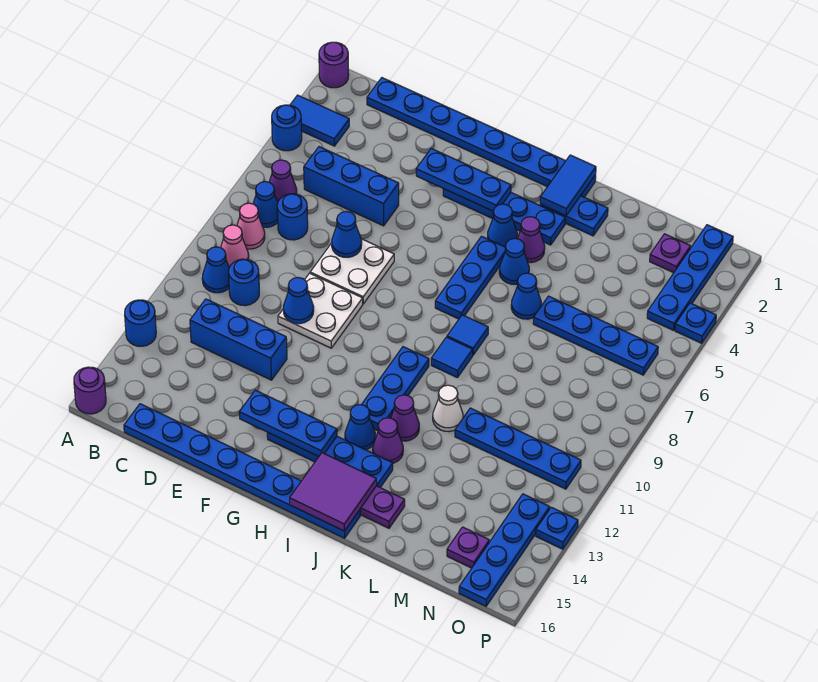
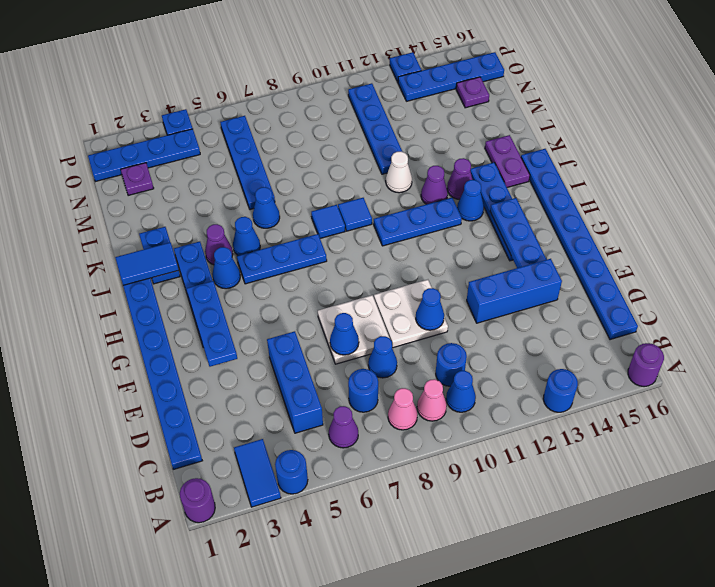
blue 1x1 cone [253,182,278,227] -> blue 1x1 cone moved to [368,336,397,378]
blue 1x3 brick [190,299,287,380] -> blue 1x3 brick turned to [467,259,562,323]
purple 2x2 tile [290,453,377,531] -> none

